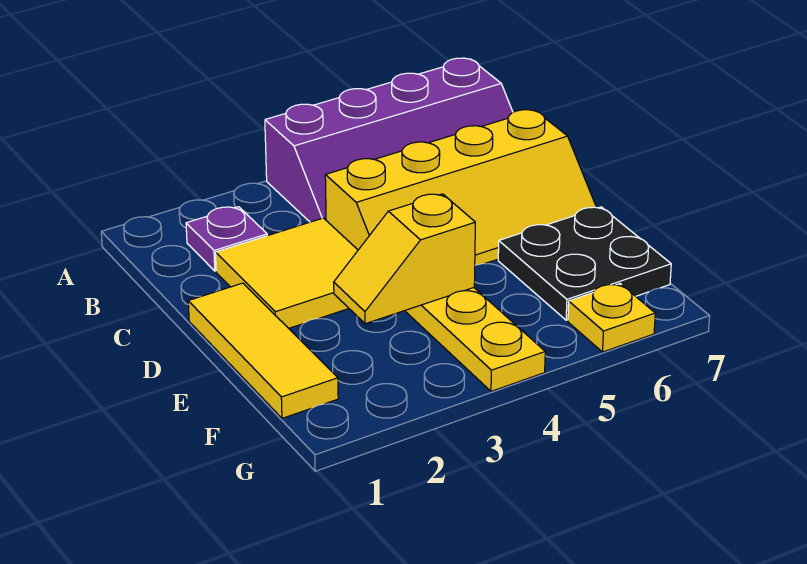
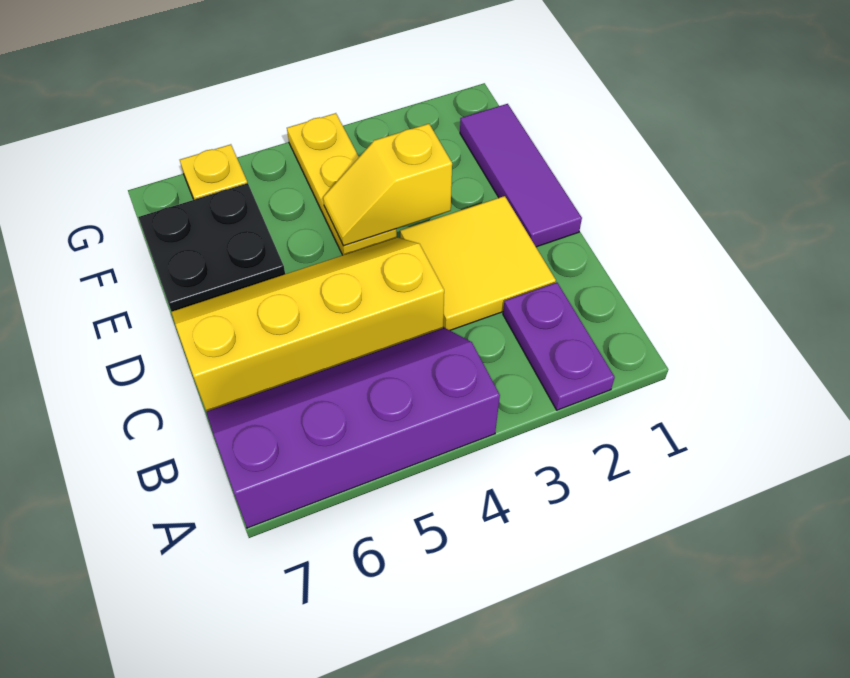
purple 1x1 plate [186,207,267,271] -> purple 1x2 plate [503,283,615,410]
yellow 1x3 tile [188,283,338,418] -> purple 1x3 tile [460,104,582,247]
yellow 1x2 slope [334,194,475,324] -> yellow 1x2 slope turned to [323,124,452,246]

